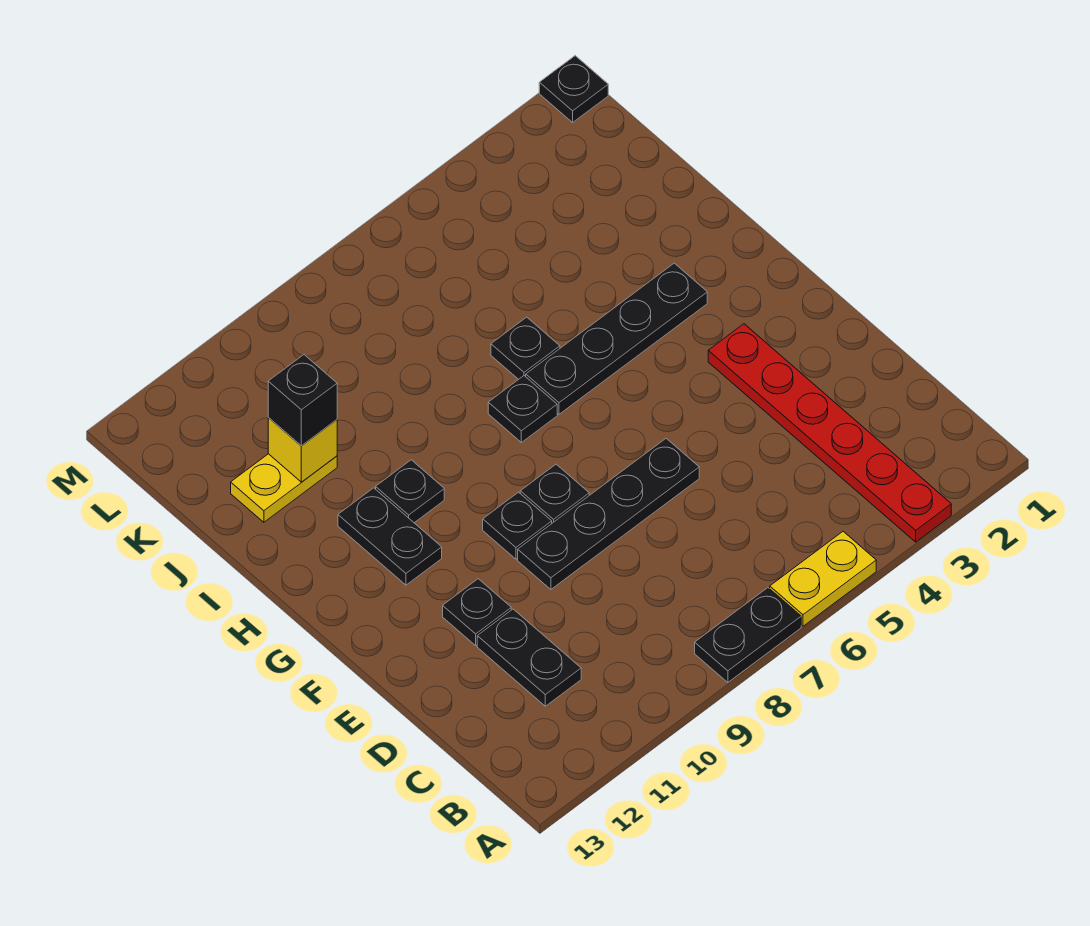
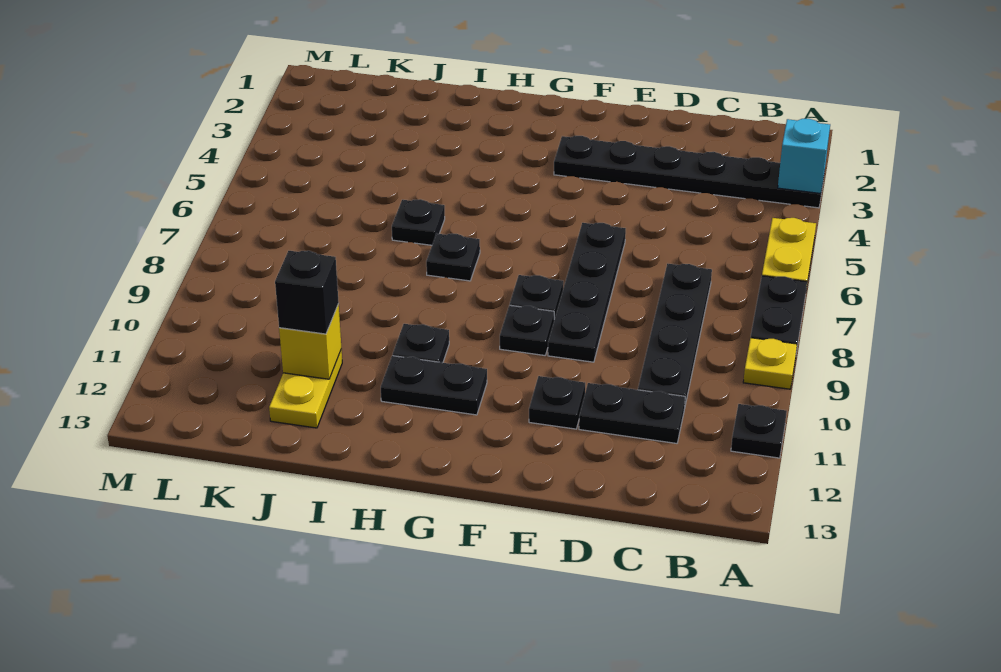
red 1x6 plate [708,324,951,542] -> black 1x6 plate [554,136,824,208]
none -> cyan 1x1 brick [778,119,830,194]
none -> yellow 1x1 plate [743,338,797,389]
black 1x4 plate [526,263,707,414] -> black 1x4 plate moved to [638,264,712,405]
black 1x1 plate [539,56,608,122] -> black 1x1 plate moved to [731,404,787,458]

